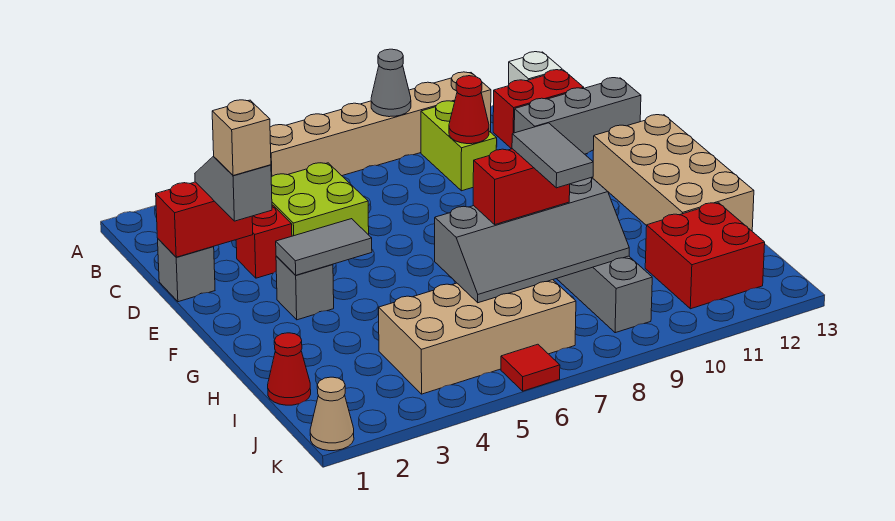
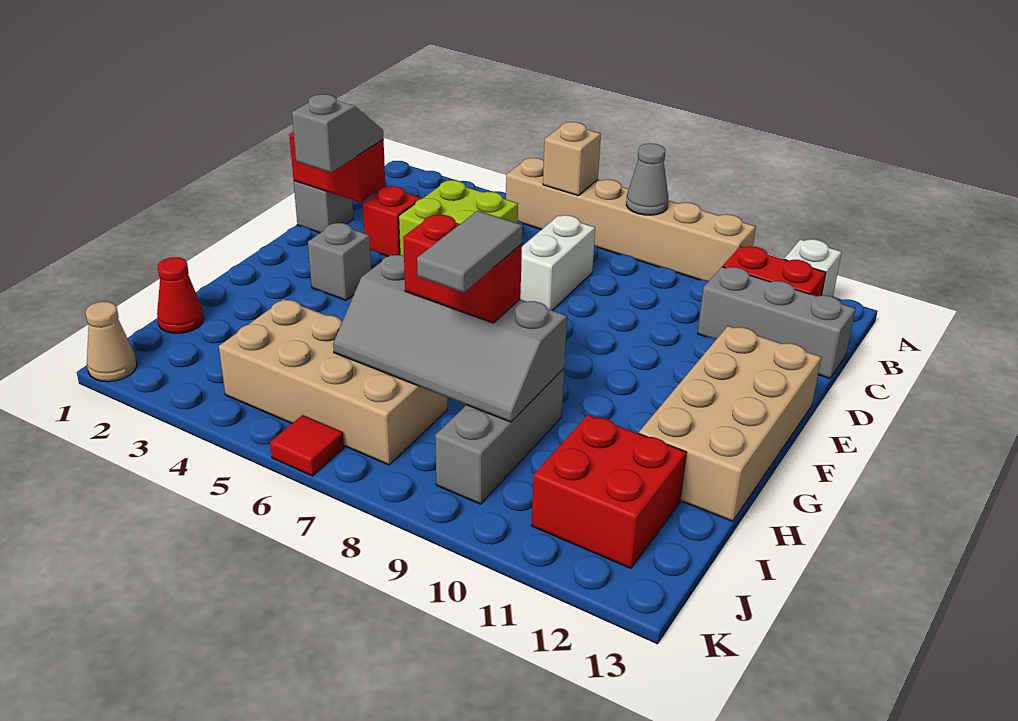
lime 1x2 brick [421,101,497,191] -> none
none -> white 1x2 brick [520,215,595,310]
red 1x1 cone [449,76,489,144] -> none
tan 1x1 brick [212,100,271,176] -> tan 1x1 brick moved to [543,122,601,196]
grey 1x2 tile [276,219,372,275] -> none

